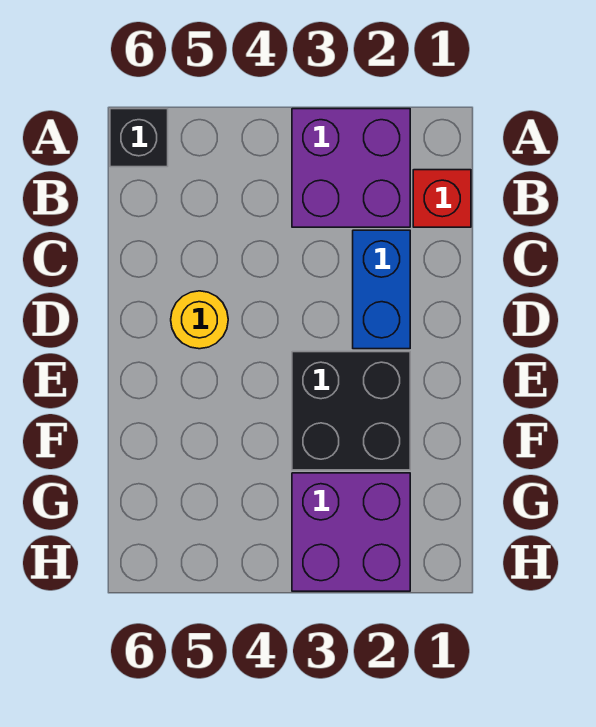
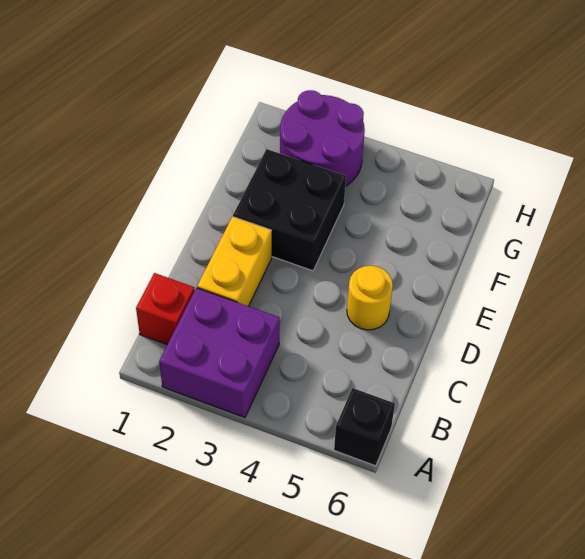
blue 1x2 brick [353,230,410,349] -> yellow 1x2 brick [197,217,272,306]
purple 2x2 brick [292,473,410,591] -> purple 2x2 round brick [280,90,365,186]

